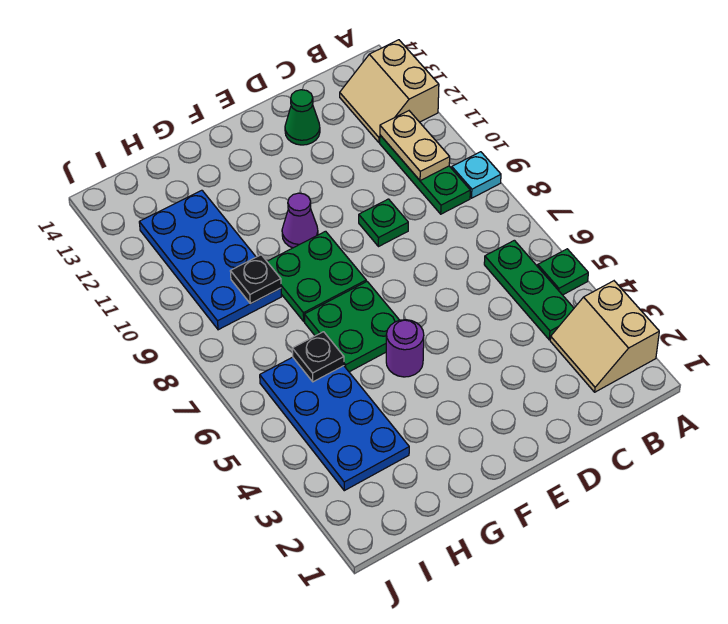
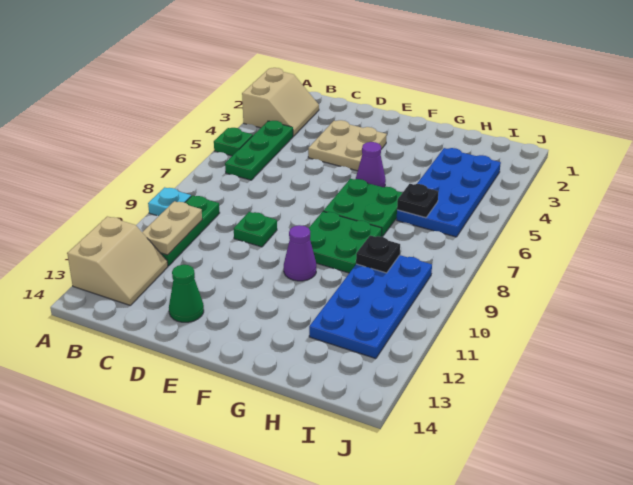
none -> tan 2x2 plate [308,120,387,171]
purple 1x1 round brick [386,320,424,377] -> purple 1x1 cone [356,142,386,187]

